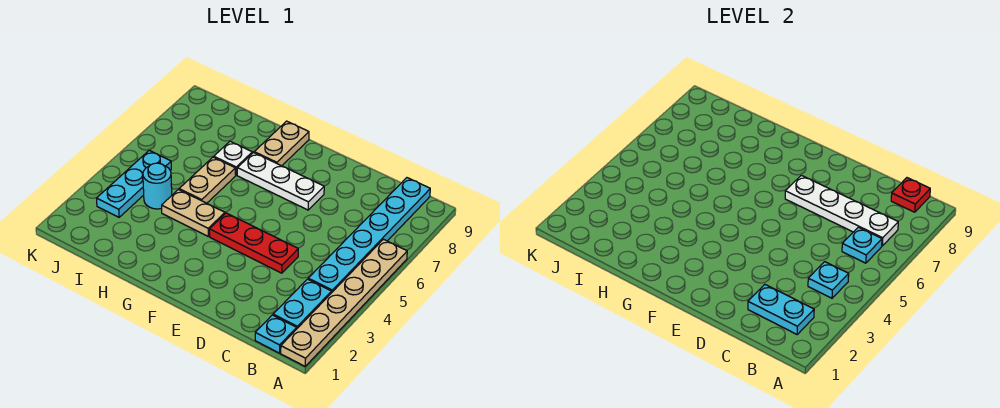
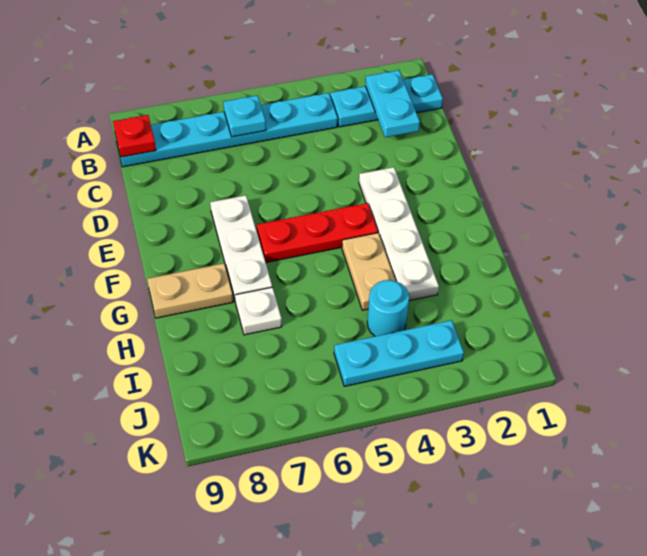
tan 1x6 plate [281,239,407,366] -> none
cyan 1x1 plate [808,262,849,298] -> none
white 1x4 plate [785,175,898,246] -> white 1x4 plate moved to [359,167,439,301]
red 1x3 plate [209,213,298,273] -> red 1x3 plate turned to [257,203,378,262]
tan 1x2 plate [179,157,236,203] -> none

